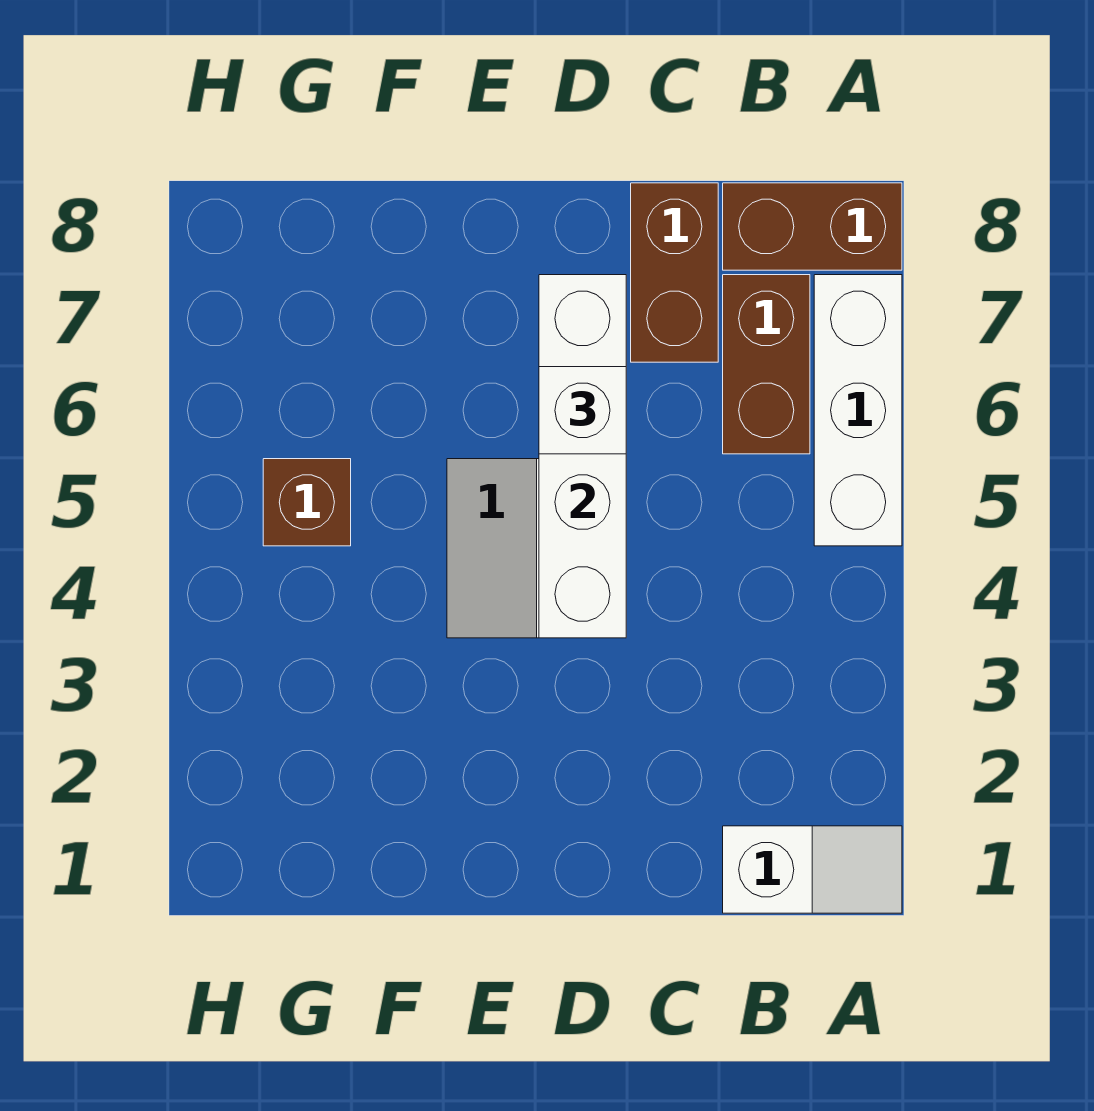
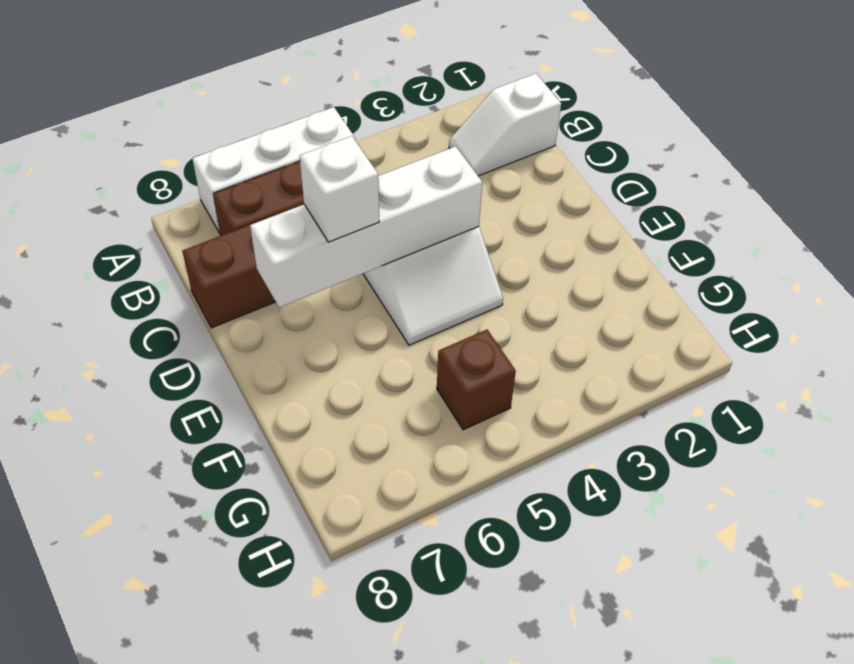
white 1x2 slope [723,826,902,913] -> white 1x2 slope turned to [449,74,561,176]
brown 1x2 brick [723,183,902,270] -> none

